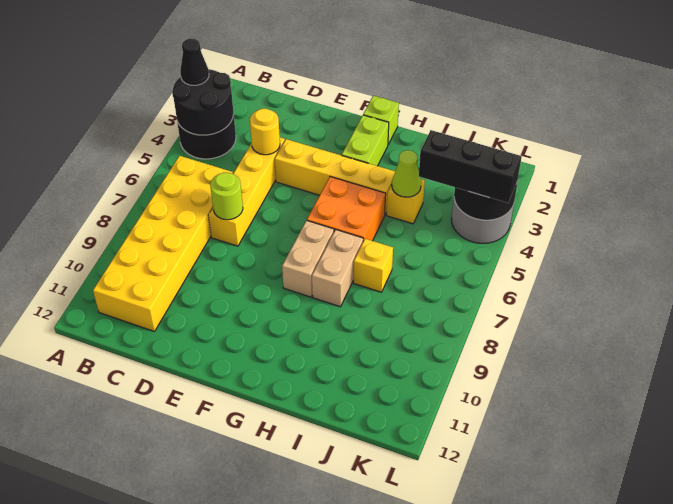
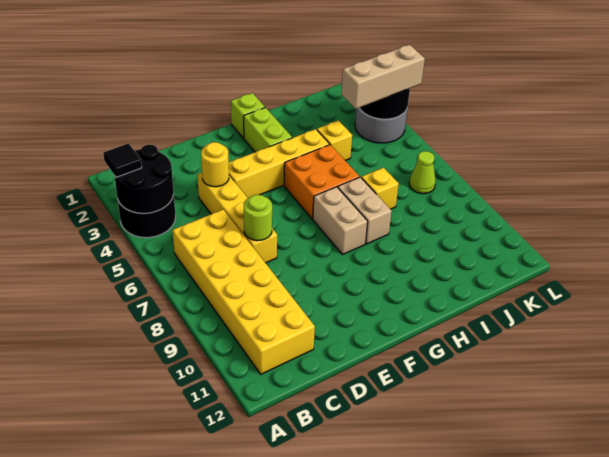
black 1x1 cone [180,39,209,85] -> black 1x1 tile [103,143,142,177]
lime 1x1 cone [392,150,421,197] -> lime 1x1 cone moved to [409,151,436,194]
black 1x3 brick [419,130,522,203] -> tan 1x3 brick [341,45,425,109]

